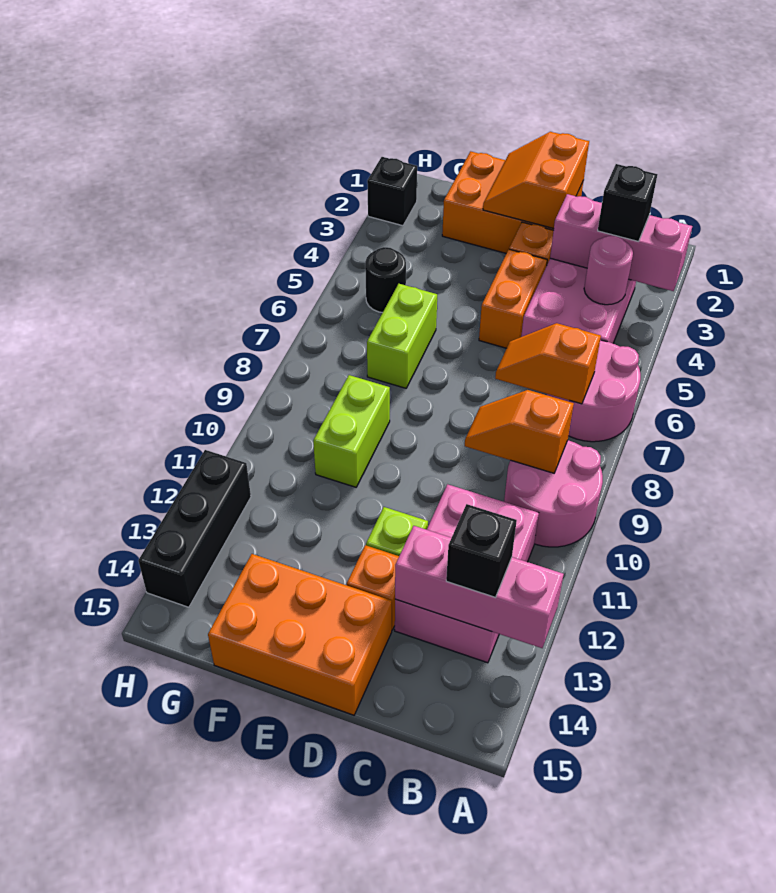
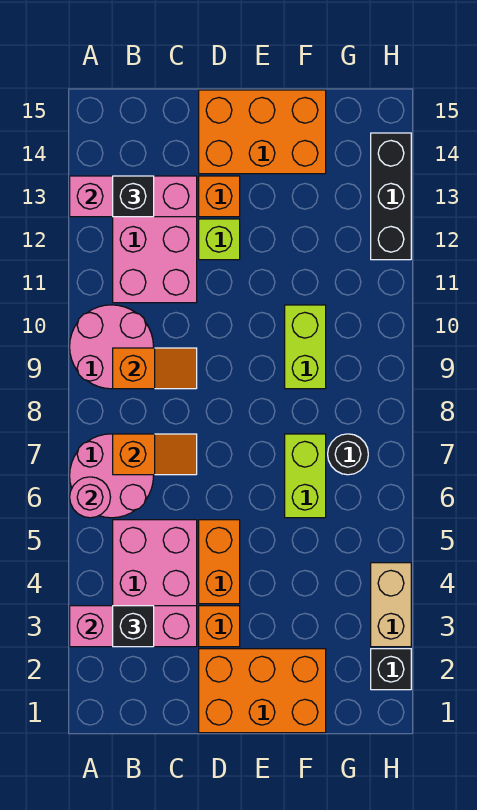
pink 1x1 round brick [584,236,633,305] -> pink 1x1 round brick moved to [70,477,111,518]
orange 2x2 slope [483,132,589,229] -> none
black 1x1 round brick [365,247,406,313] -> black 1x1 round brick moved to [328,434,368,475]
none -> tan 1x2 brick [371,563,411,647]

